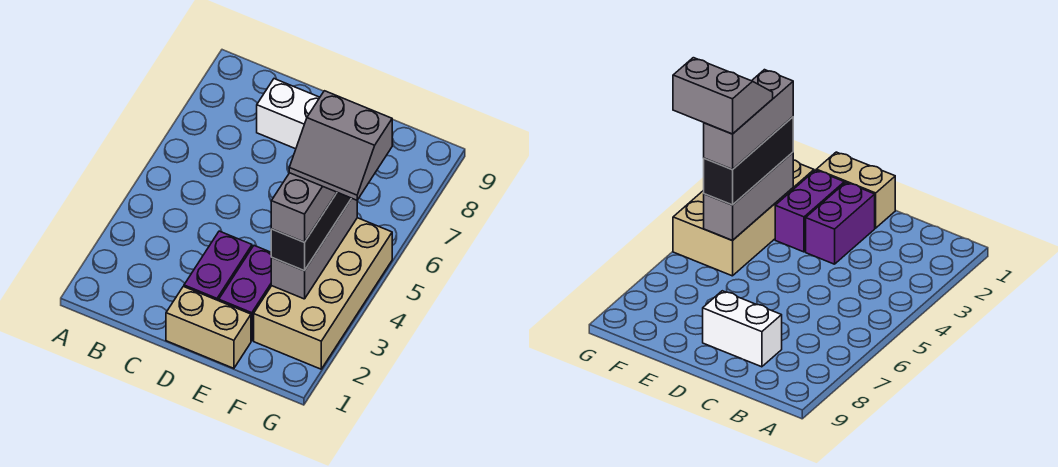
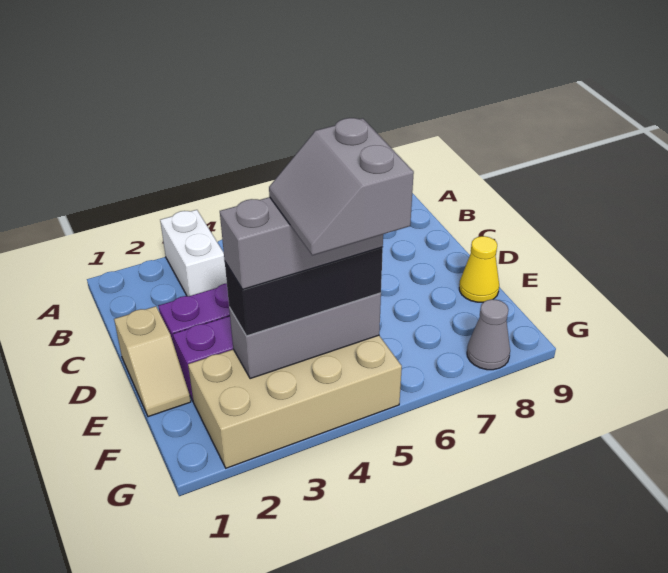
white 1x2 brick [257,79,320,149] -> white 1x2 brick moved to [160,210,227,296]
tan 1x2 brick [166,286,251,368] -> tan 1x2 slope [114,306,191,417]
none -> yellow 1x1 cone [459,236,499,302]
none -> grey 1x1 cone [467,299,510,370]

